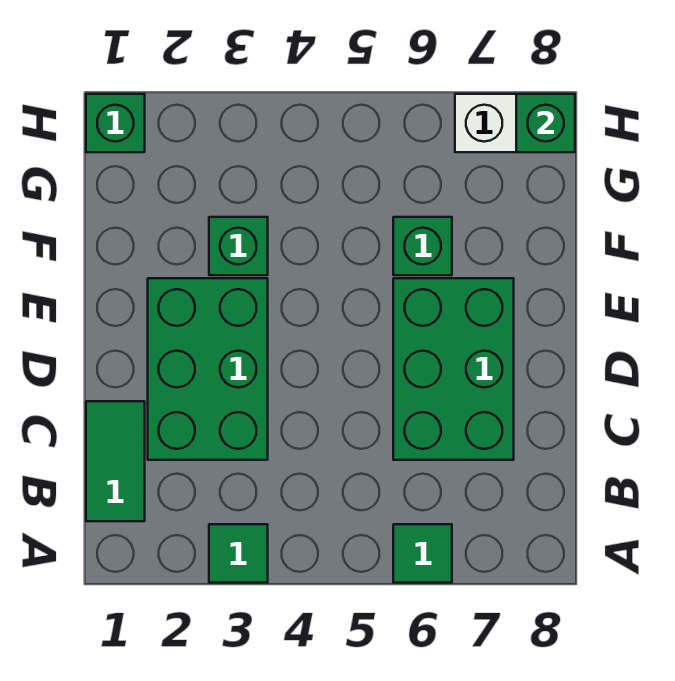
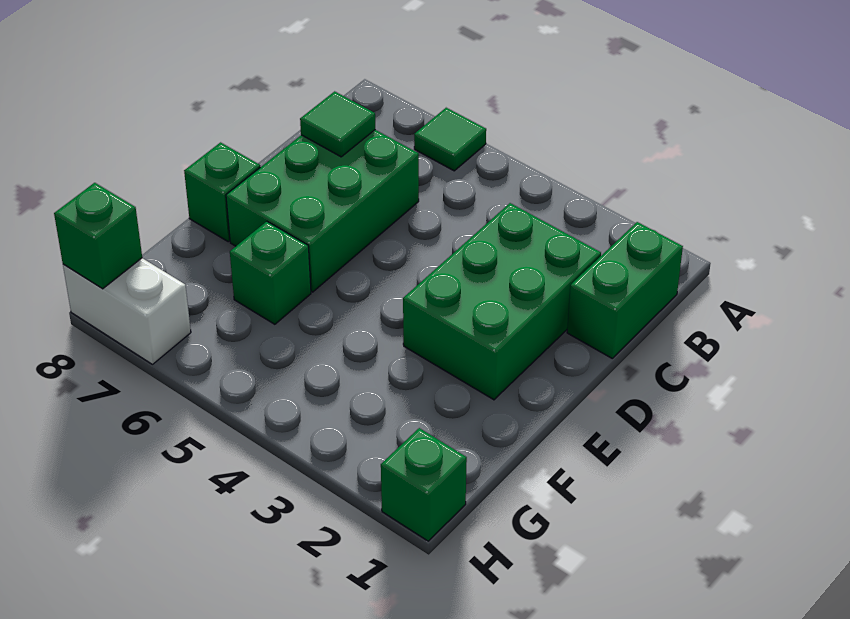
green 1x1 tile [209,524,268,583] -> green 1x1 tile moved to [300,91,375,157]
green 1x2 tile [86,401,145,521] -> green 1x2 brick [567,222,683,358]
green 1x1 brick [209,217,268,275] -> green 1x1 brick moved to [184,142,260,242]

